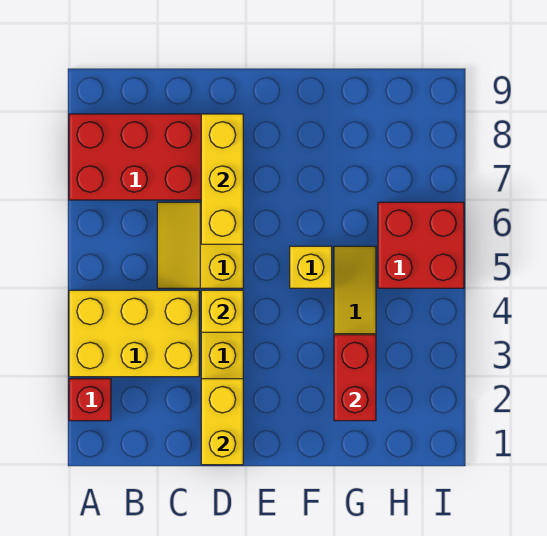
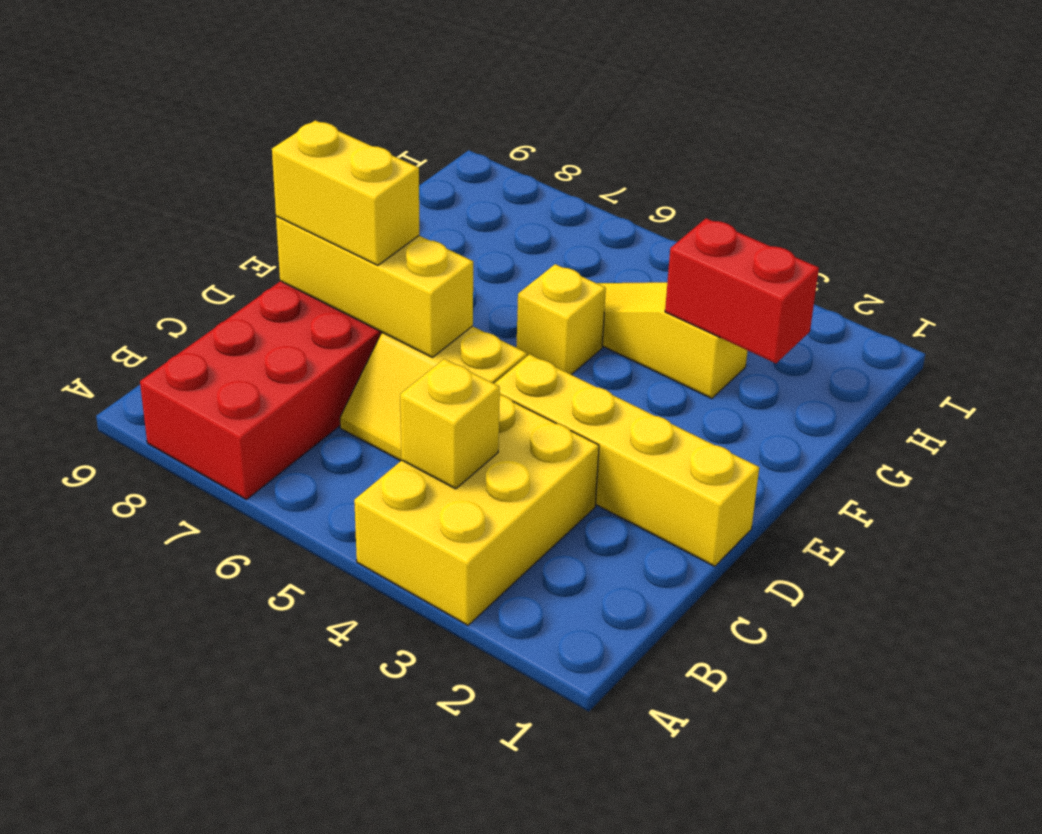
red 1x1 brick [69,379,111,421] -> none
yellow 1x2 brick [201,379,243,465] -> yellow 1x2 brick moved to [272,120,420,265]
yellow 1x1 brick [201,290,243,332] -> yellow 1x1 brick moved to [400,359,500,489]
red 2x2 brick [378,202,464,288] -> none

